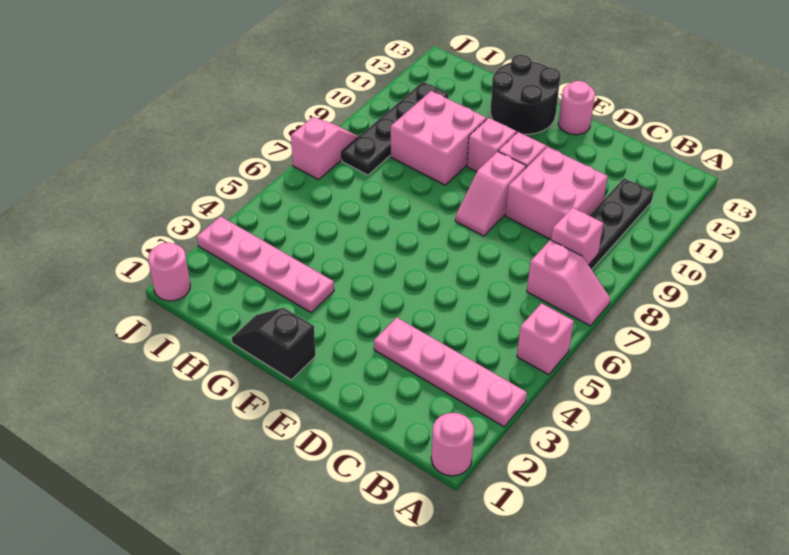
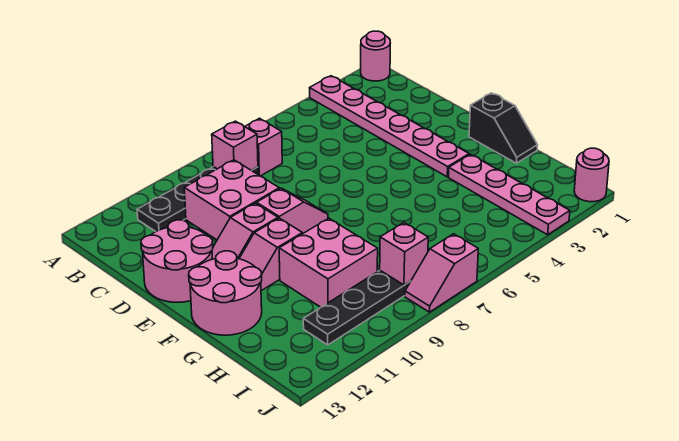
pink 1x4 plate [374,317,527,427] -> pink 1x6 plate [310,76,469,177]
pink 1x1 brick [517,303,574,375] -> pink 1x1 brick moved to [380,223,428,285]
pink 1x1 round brick [558,81,595,135] -> pink 2x2 round brick [141,220,213,302]
black 2x2 round brick [490,55,560,134] -> pink 2x2 round brick [189,251,262,335]

